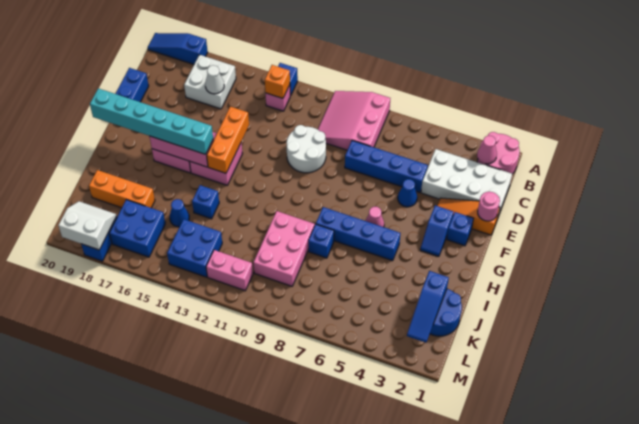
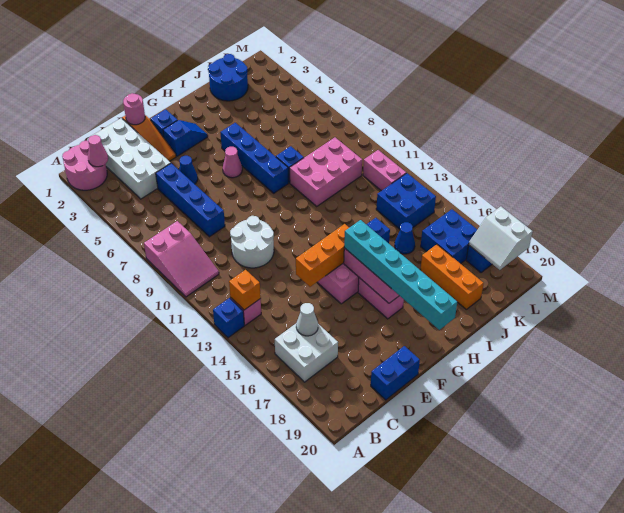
pink 3x3 slope [318,91,390,150] -> pink 2x3 slope [144,221,219,297]
blue 1x3 slope [148,33,208,64] -> none
blue 1x3 slope [407,271,449,343] -> none

